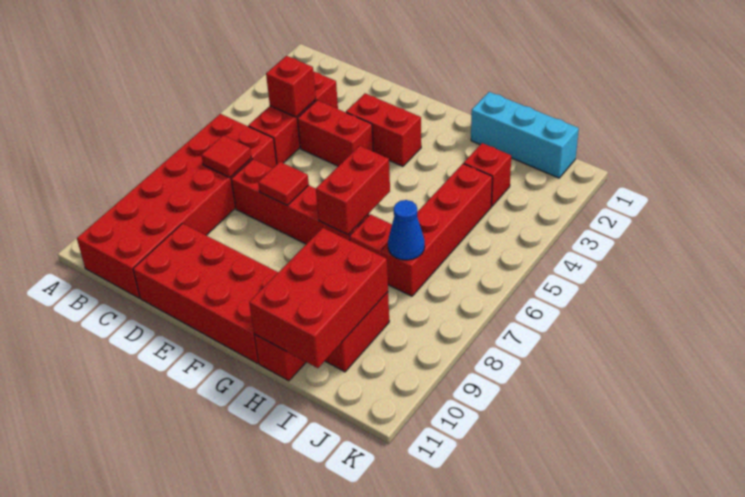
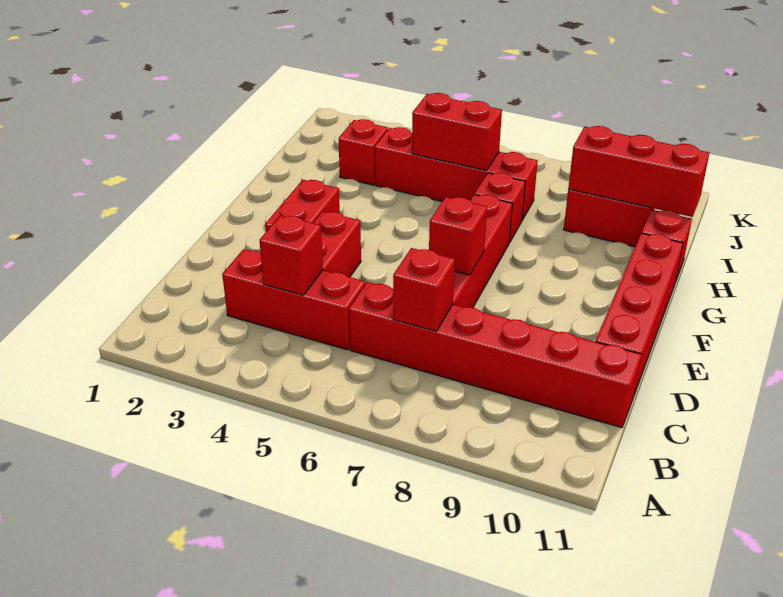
red 2x6 brick [77,114,277,298] -> red 1x6 brick [349,282,642,428]
red 1x1 tile [202,135,251,177] -> red 1x1 brick [393,248,455,331]
red 2x4 brick [133,224,278,363] -> red 1x4 brick [595,233,683,394]
red 1x1 tile [258,162,309,205] -> red 1x1 brick [429,197,487,275]
red 1x2 brick [316,146,390,235] -> red 1x2 brick moved to [412,93,502,171]
cyan 1x3 brick [471,92,579,178] -> none
red 2x3 brick [249,228,388,368] -> red 1x3 brick [568,126,709,217]
blue 1x1 cone [388,200,425,260] -> none

